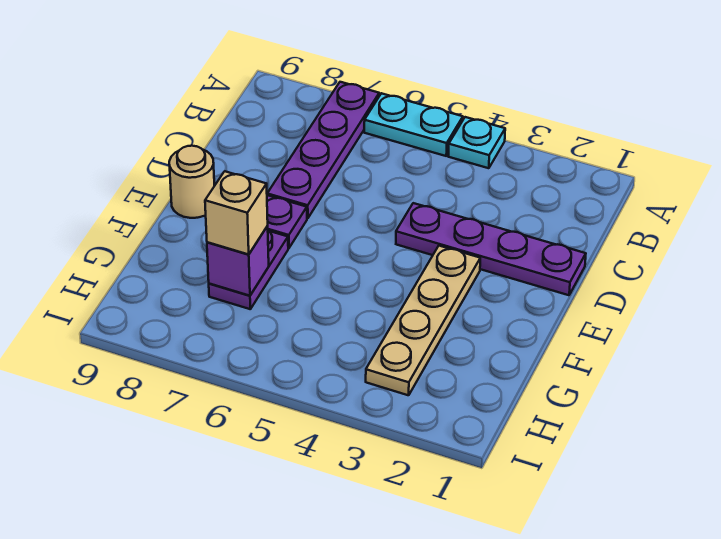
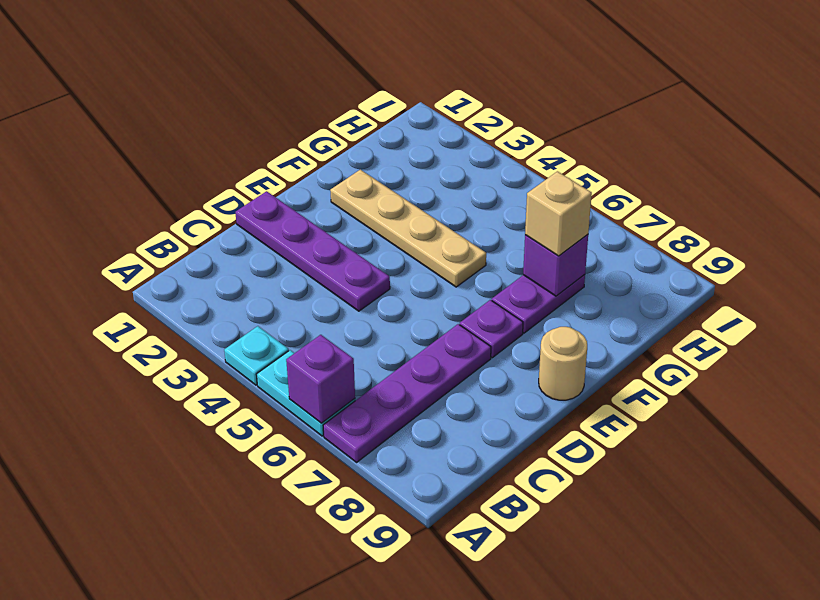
none -> purple 1x1 brick [286,335,355,423]
tan 1x4 plate [366,246,480,395] -> tan 1x4 plate turned to [330,170,486,287]

